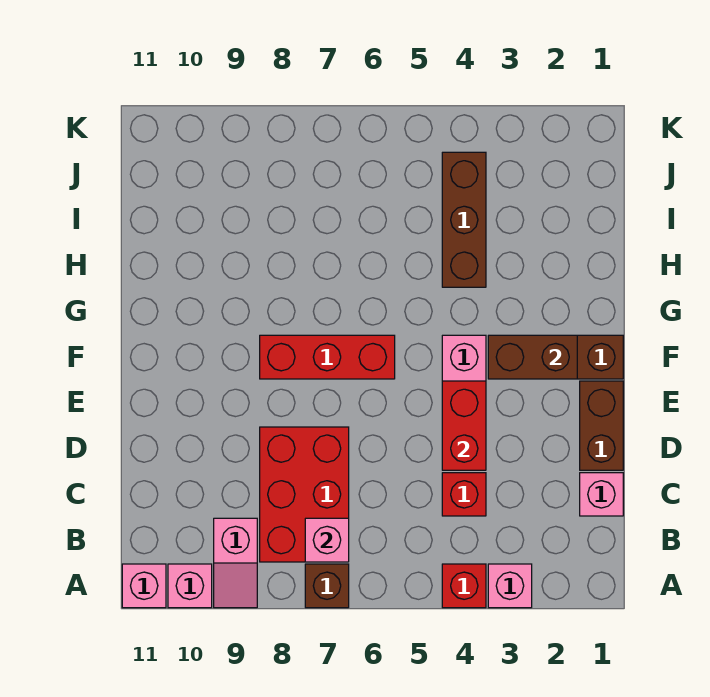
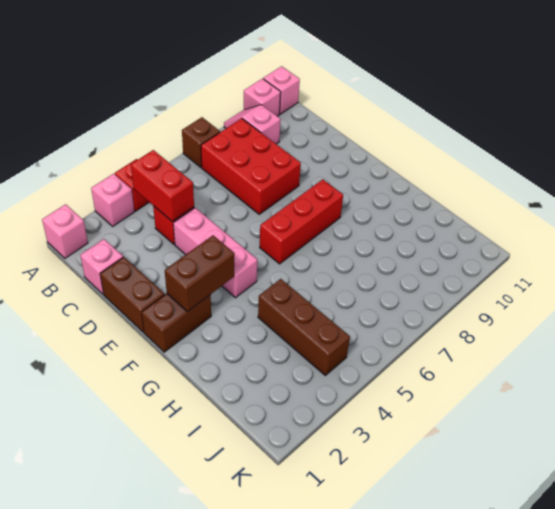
pink 1x1 brick [305,518,349,562] -> pink 1x1 brick moved to [42,204,88,258]
red 1x2 brick [442,381,486,470] -> red 1x2 brick moved to [131,150,194,221]

